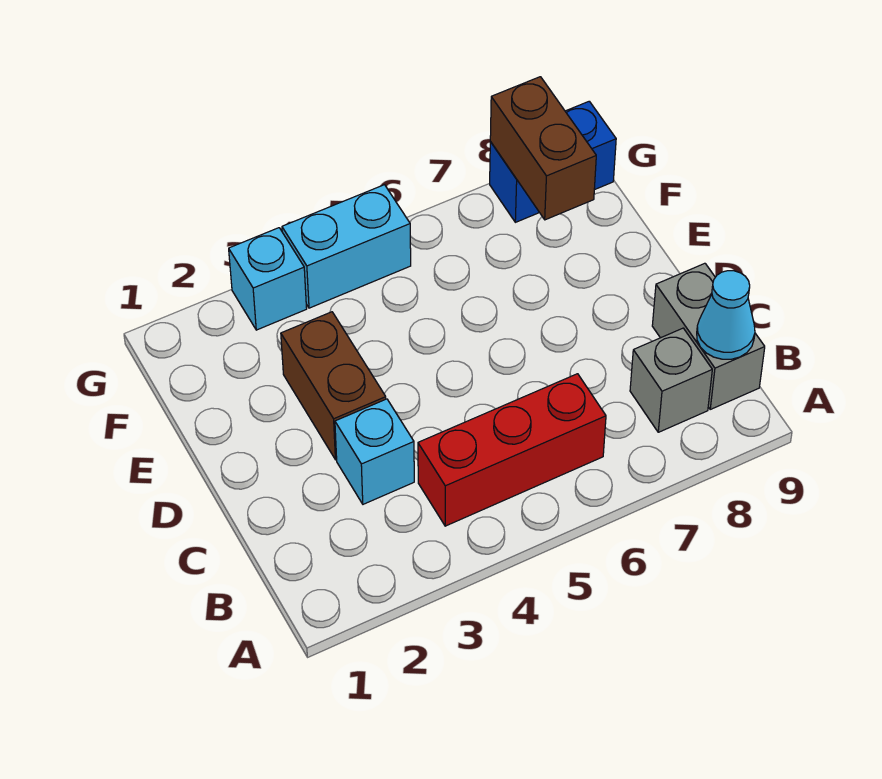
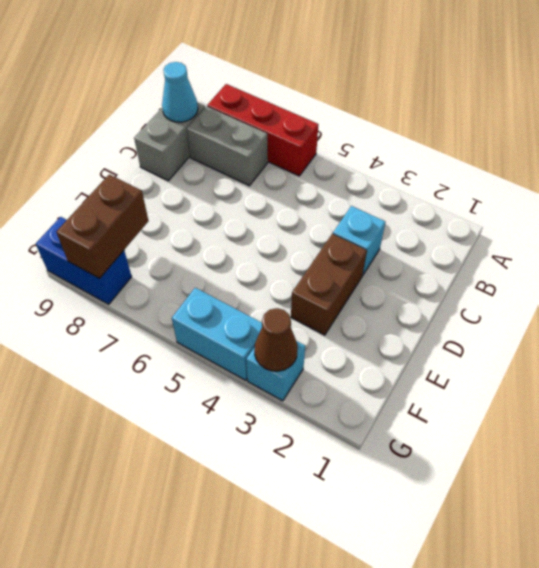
red 1x3 brick [418,374,606,526] -> red 1x3 brick moved to [207,84,318,176]
grey 1x1 brick [630,328,712,432] -> grey 1x2 brick [187,106,268,186]
none -> brown 1x1 cone [254,308,298,371]

